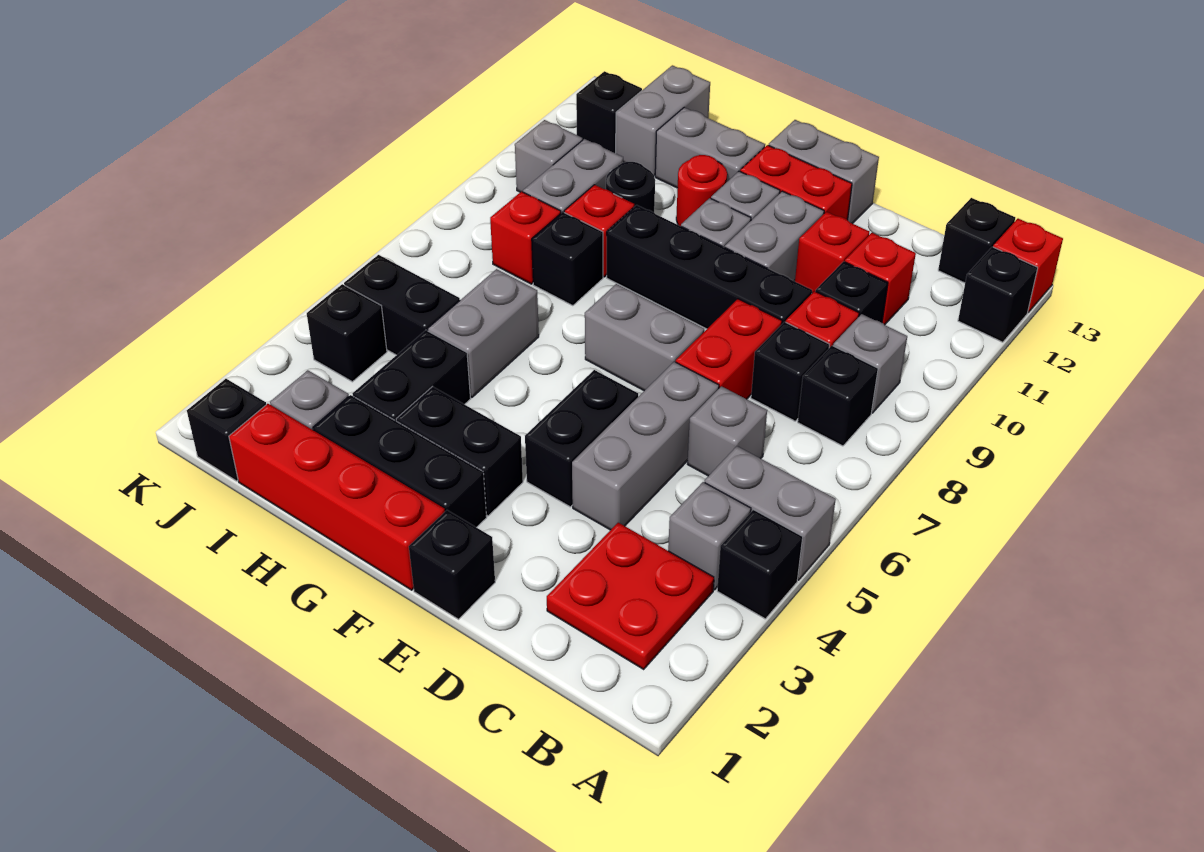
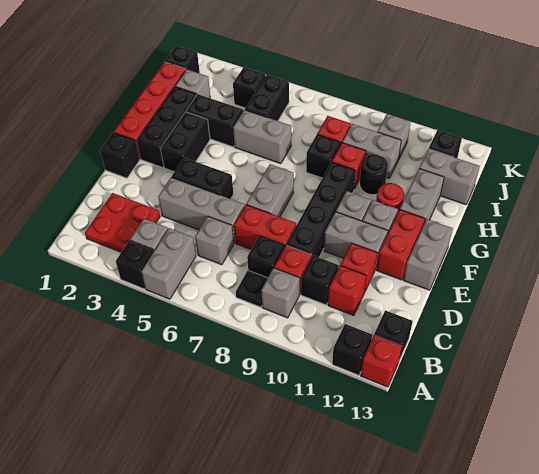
black 1x1 brick [798,346,878,446] -> black 1x1 plate [236,271,268,307]

